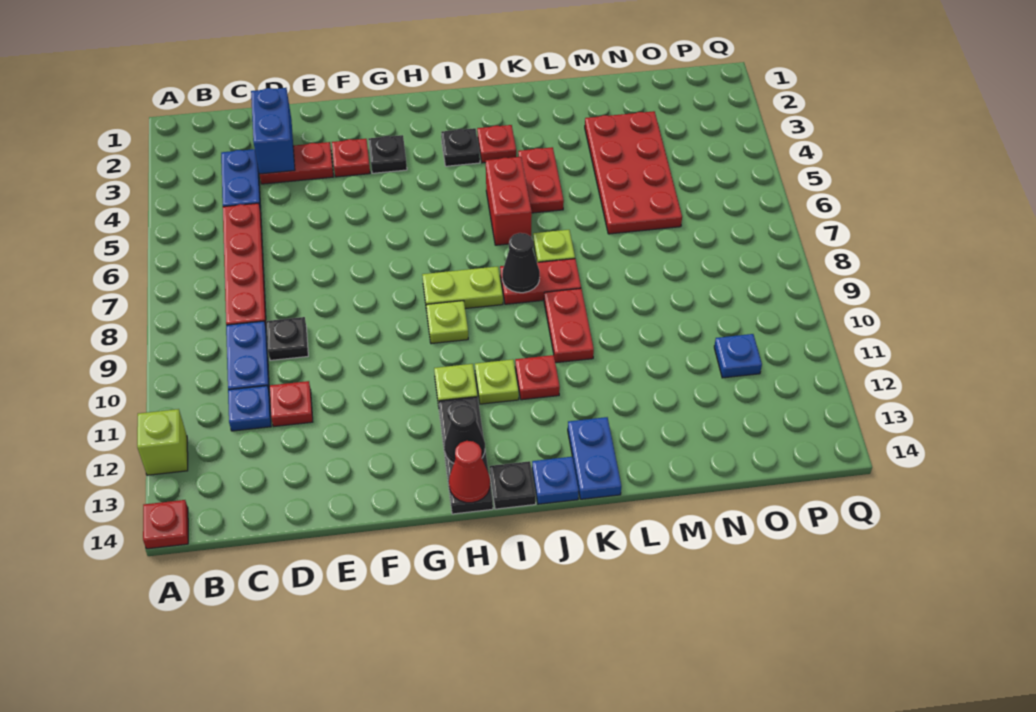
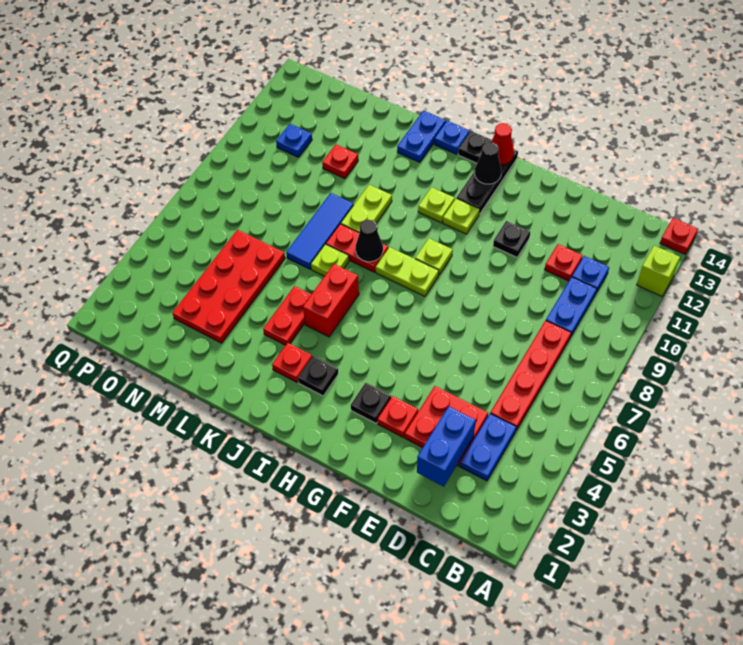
red 1x2 plate [260,142,333,184] -> red 2x2 plate [405,386,488,466]
black 1x1 plate [267,317,308,360] -> black 1x1 plate moved to [493,221,530,257]
red 1x1 plate [515,355,560,400] -> red 1x1 plate moved to [322,144,358,179]
red 1x2 plate [544,288,594,363] -> lime 1x2 plate [341,185,392,233]
none -> blue 1x3 tile [286,193,354,269]

